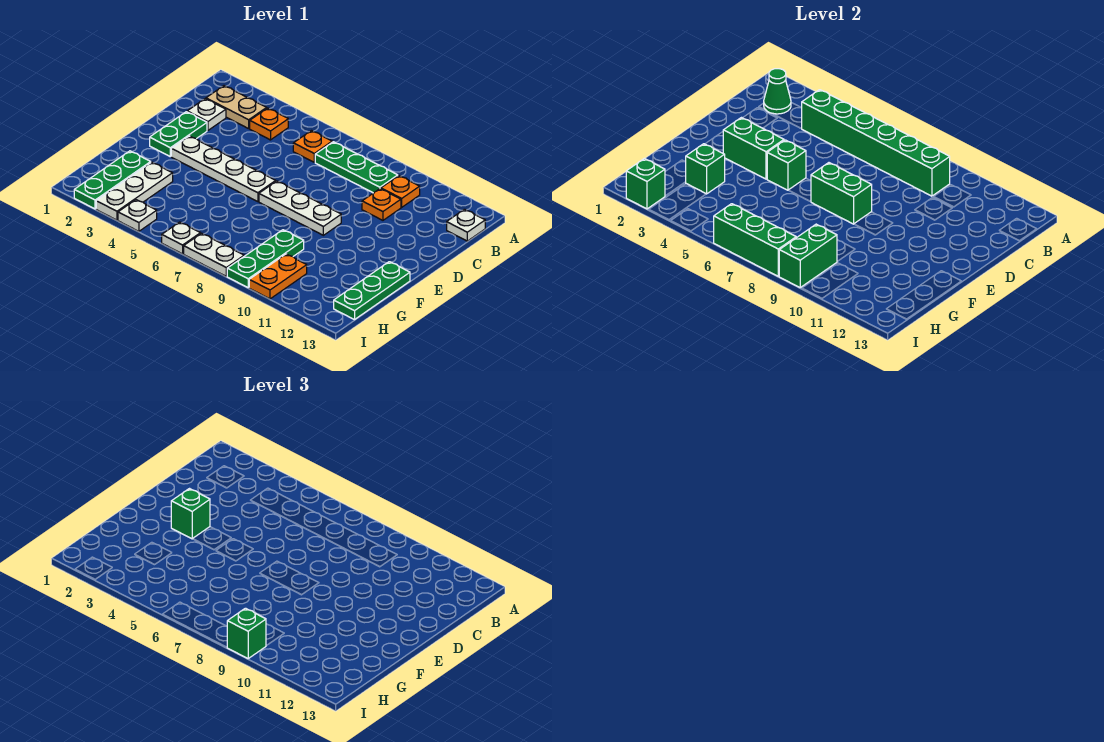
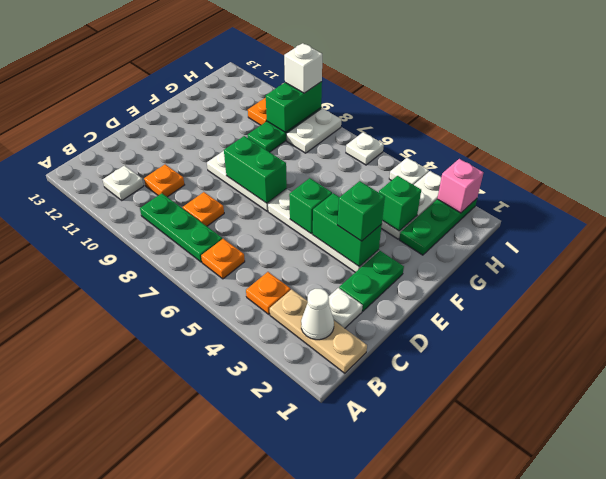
tan 1x2 plate [206,86,267,129] -> tan 1x3 plate [270,289,367,373]
green 1x1 cone [764,69,791,114] -> white 1x1 cone [301,289,334,340]
green 1x6 brick [802,90,950,196] -> none
orange 1x1 plate [381,176,420,207] -> orange 1x1 plate moved to [183,192,224,226]
white 1x1 plate [447,209,485,241] -> white 1x1 plate moved to [103,165,143,200]
green 1x3 plate [334,262,410,320] -> none
green 1x1 brick [626,159,665,209] -> pink 1x1 brick [437,159,483,213]
green 1x3 brick [714,204,796,276] -> none
white 1x2 plate [184,233,244,276] -> white 1x2 plate turned to [286,108,341,153]
green 1x1 brick [227,608,266,658] -> white 1x1 brick [284,43,322,93]

